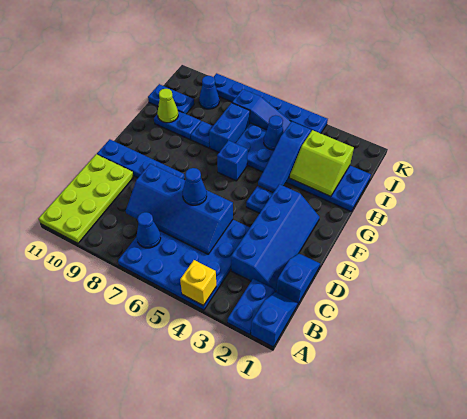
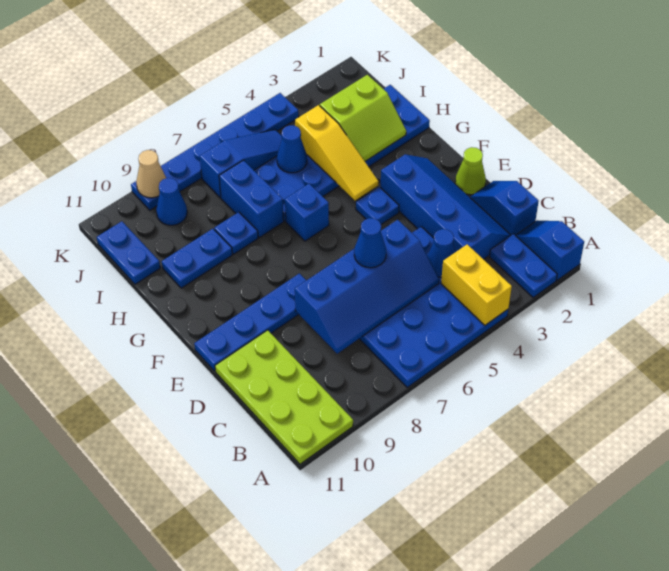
yellow 1x1 brick [180,260,216,306] -> yellow 1x2 brick [441,244,512,325]
blue 1x1 cone [136,212,161,248] -> blue 1x1 cone moved to [427,229,455,277]
blue 1x3 slope [258,121,311,192] -> yellow 1x3 slope [295,105,379,200]
lime 1x1 cone [157,89,178,123] -> lime 1x1 cone moved to [455,147,486,195]
blue 1x2 plate [148,84,194,114] -> blue 1x2 plate turned to [97,221,160,284]
none -> tan 1x1 cone [136,150,166,198]

